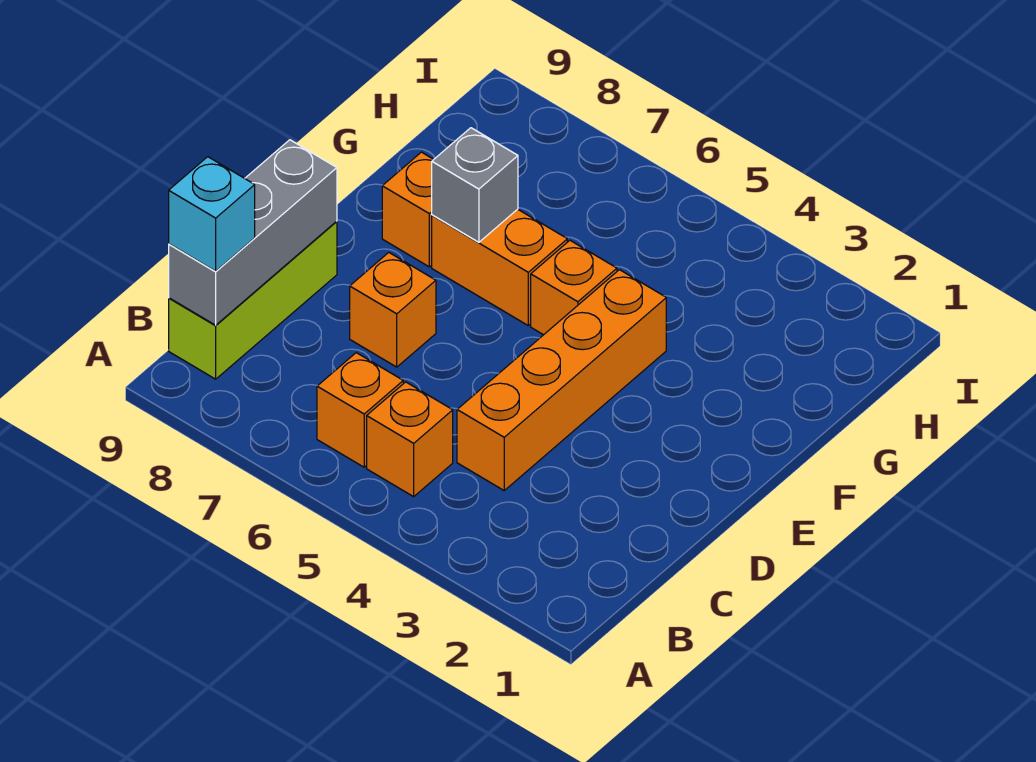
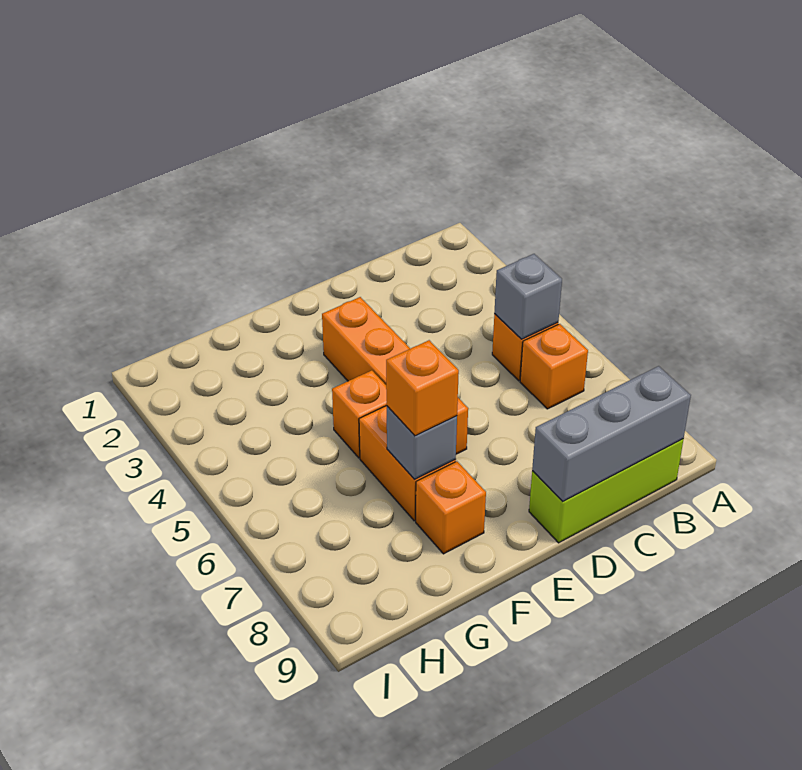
none -> grey 1x1 brick [494,254,562,339]
cyan 1x1 brick [169,157,255,271] -> none
orange 1x4 brick [457,270,666,490] -> orange 1x4 brick turned to [322,297,468,454]
orange 1x1 brick [350,253,436,367] -> orange 1x1 brick moved to [386,340,459,436]

